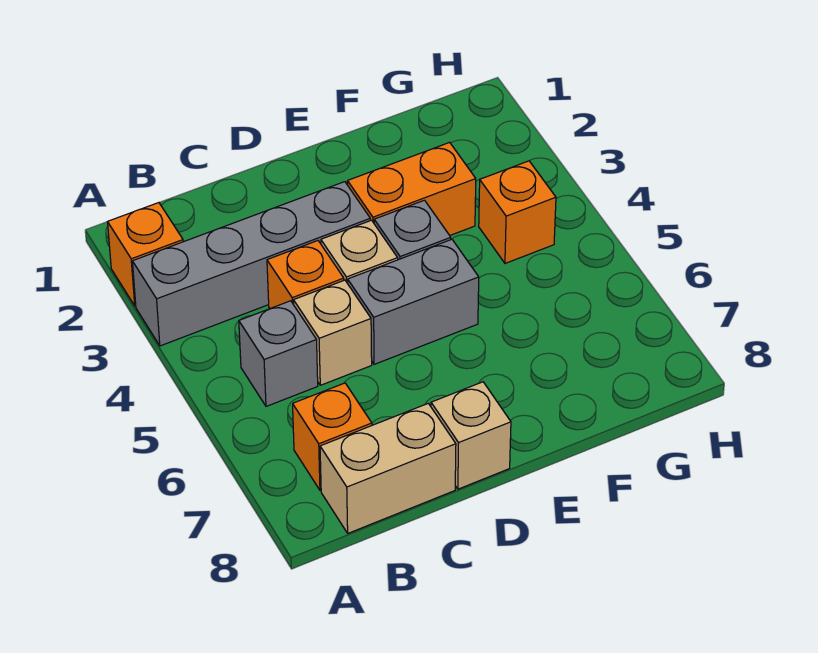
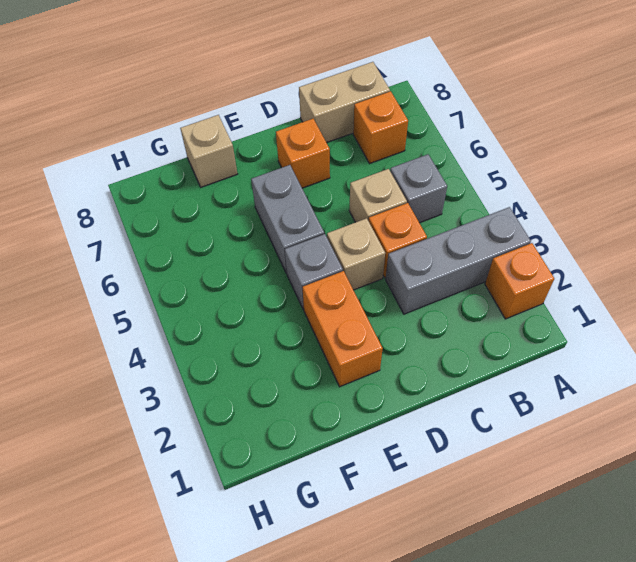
grey 1x4 brick [132,182,370,346] -> grey 1x3 brick [386,207,531,314]
grey 1x2 brick [348,239,479,364] -> grey 1x2 brick turned to [251,165,324,273]
tan 1x1 brick [431,382,511,489] -> tan 1x1 brick moved to [180,115,237,187]
orange 1x2 brick [347,142,476,235] -> orange 1x2 brick turned to [303,271,383,387]
orange 1x1 brick [479,161,556,263] -> orange 1x1 brick moved to [276,119,330,188]

